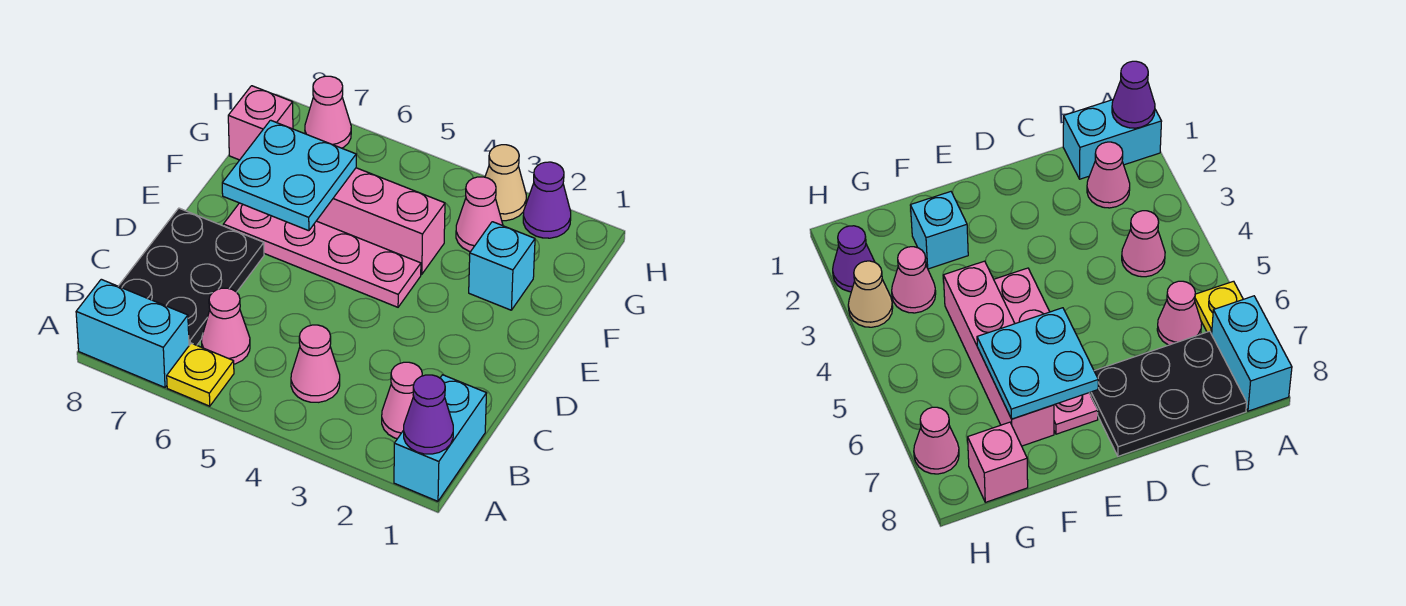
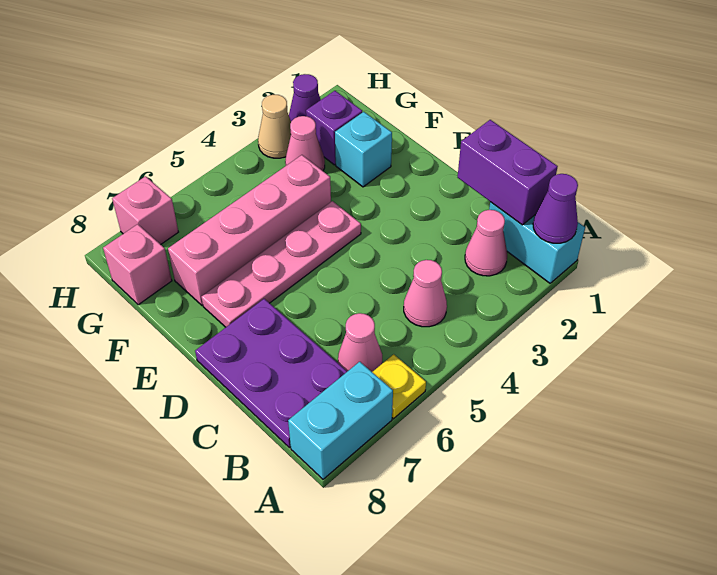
none -> purple 1x2 brick [458,120,558,225]
black 2x3 plate [119,208,264,345] -> purple 2x3 plate [195,299,347,448]
cyan 2x2 plate [222,120,356,231] -> none
none -> purple 1x1 brick [306,91,362,165]
pink 1x1 cone [305,76,351,148] -> pink 1x1 brick [112,176,178,244]

